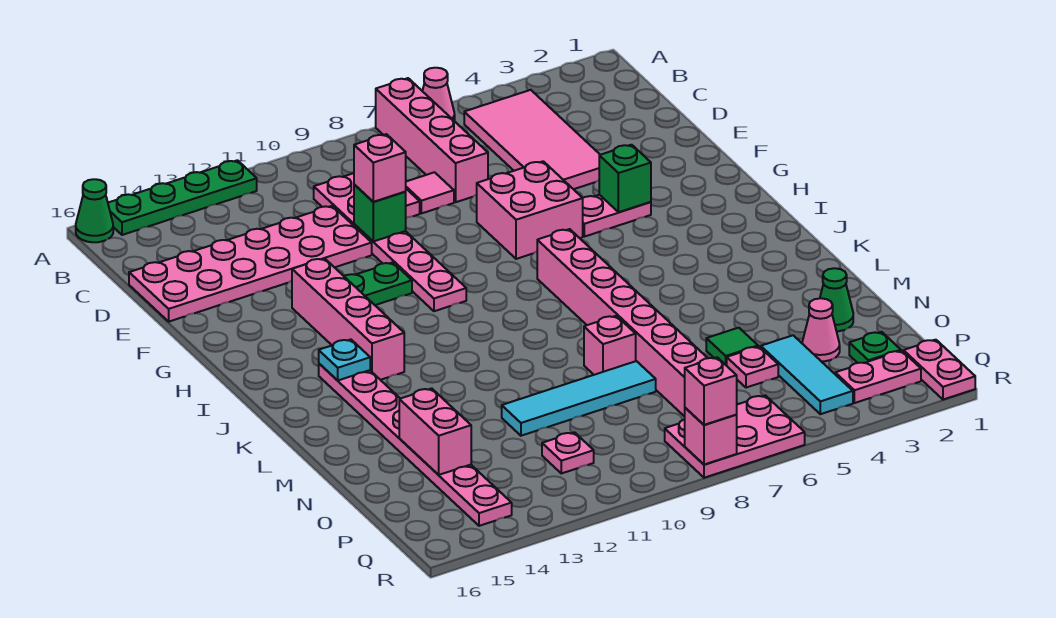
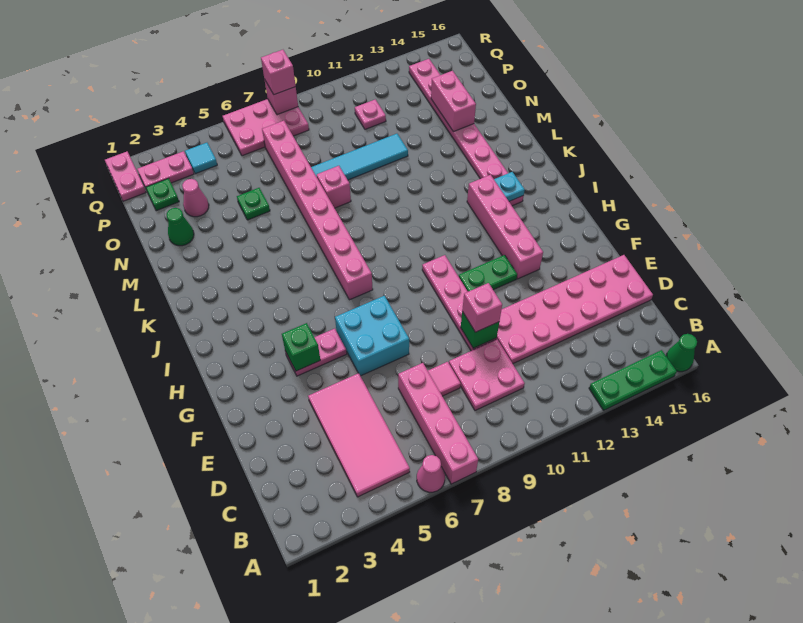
green 1x4 plate [108,160,257,235] -> green 1x3 plate [589,350,677,410]
pink 2x2 brick [477,161,583,259] -> cyan 2x2 brick [335,296,409,376]
green 1x1 tile [706,328,758,366] -> green 1x1 plate [237,188,270,220]
cyan 1x3 tile [761,335,853,414] -> cyan 1x1 tile [185,143,217,174]
pink 1x1 plate [727,347,778,388] -> none

